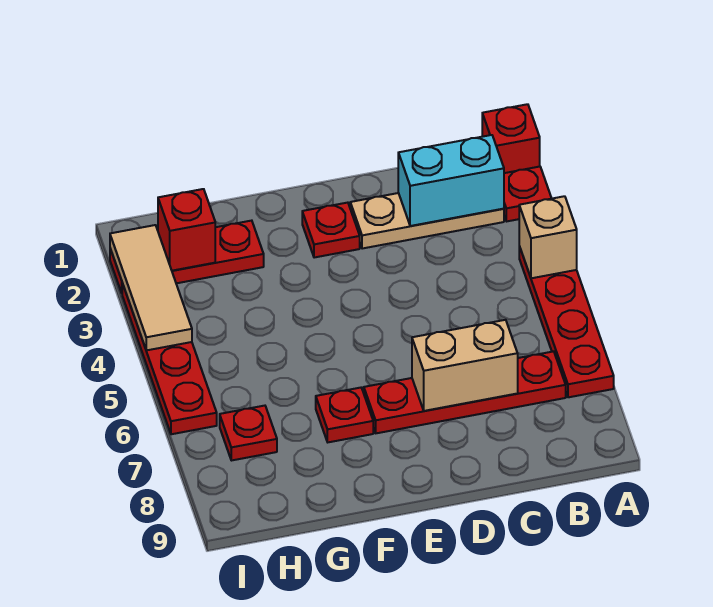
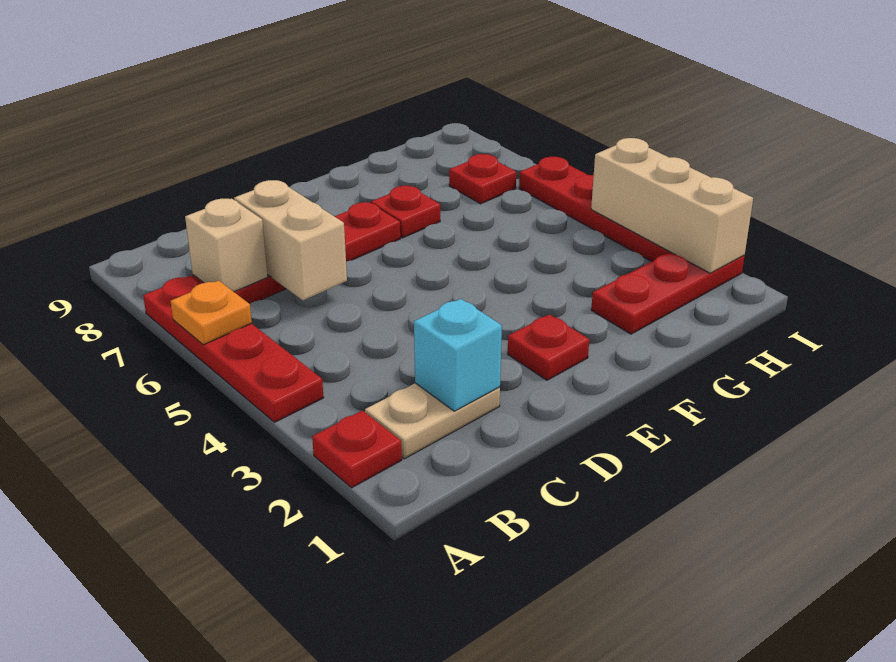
red 1x1 brick [482,104,540,173] -> none
tan 1x1 brick [519,196,577,278] -> tan 1x1 brick moved to [185,199,268,292]
none -> orange 1x1 plate [170,281,252,345]
tan 1x3 plate [350,193,504,249] -> tan 1x2 plate [365,383,500,459]
cyan 1x2 brick [398,135,504,226] -> cyan 1x1 brick [414,299,502,411]
tan 1x2 brick [412,320,518,411] -> tan 1x2 brick turned to [234,180,347,300]
red 1x1 brick [158,189,215,271] -> none
tan 1x3 tile [110,225,192,350] -> tan 1x3 brick [591,138,753,273]

